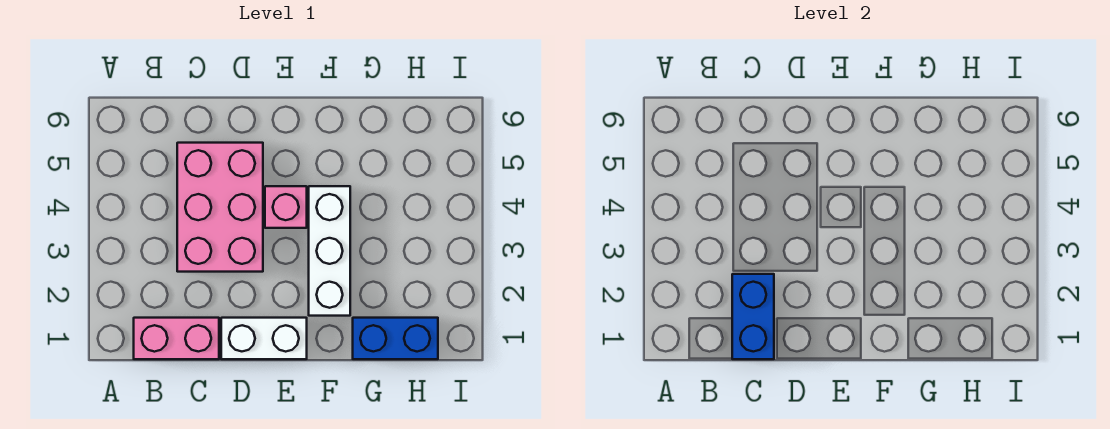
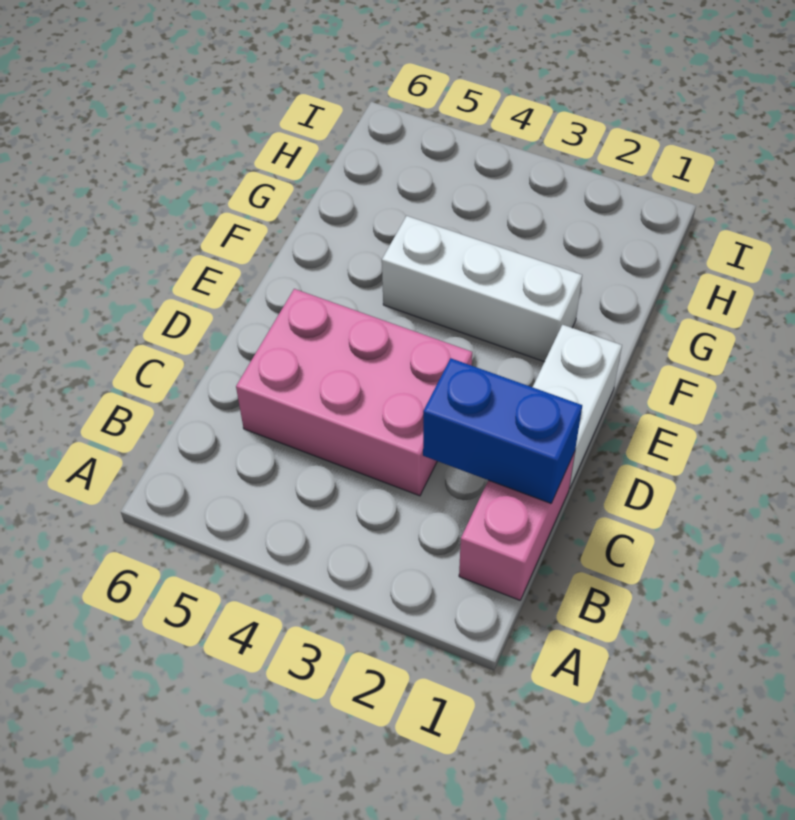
pink 1x1 brick [265,186,307,228] -> none
blue 1x2 brick [353,318,438,359] -> none

